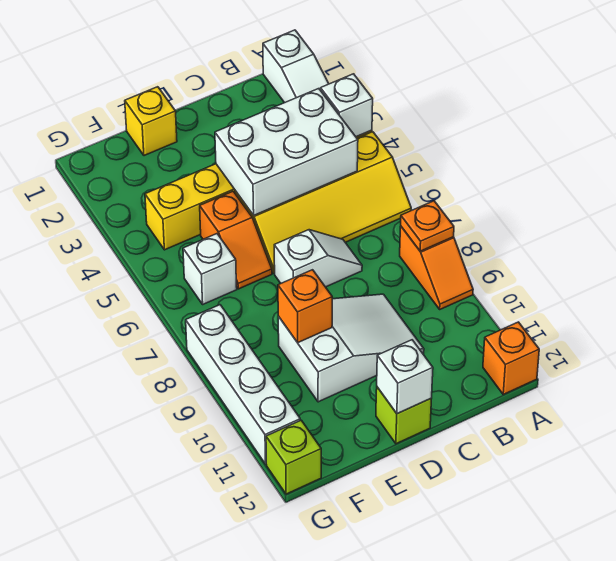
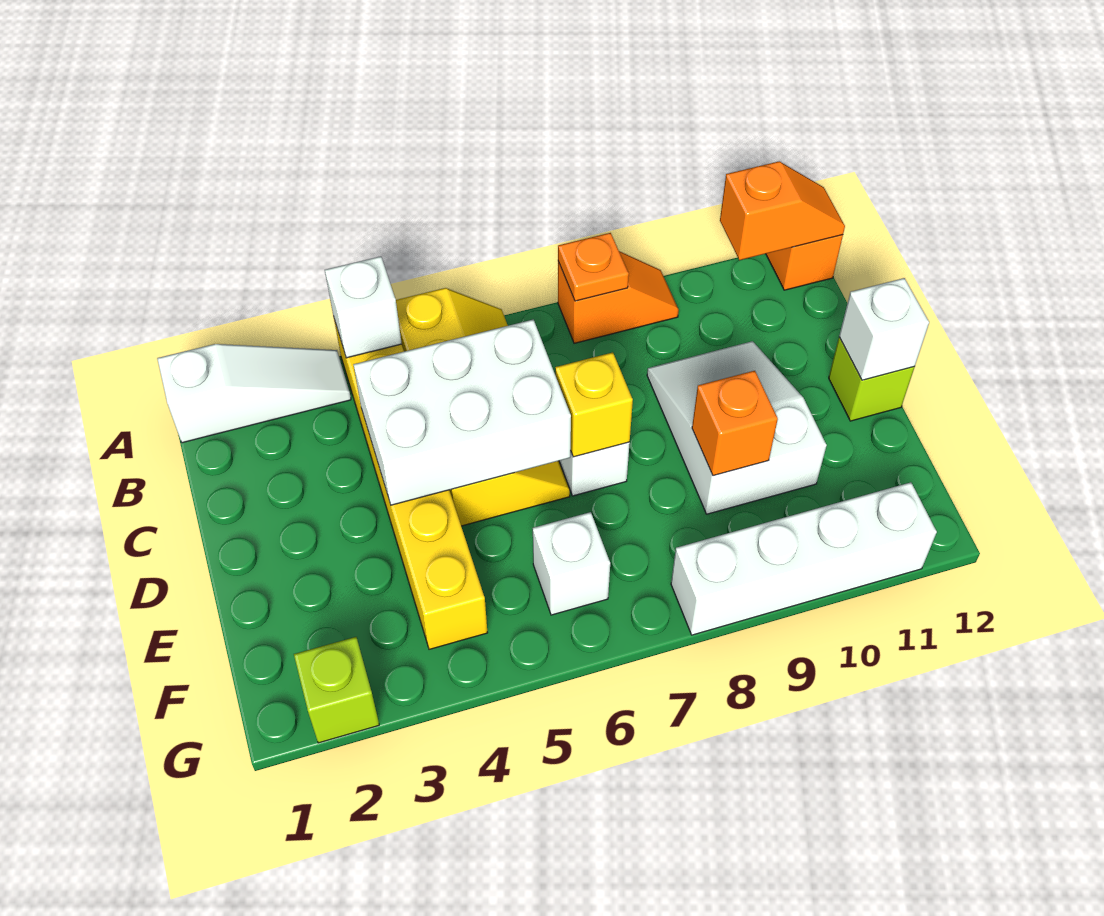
white 2x3 brick [215,89,358,215] -> white 2x3 brick turned to [353,320,571,505]
yellow 1x1 brick [125,87,177,156] -> yellow 1x1 brick moved to [555,352,633,457]
orange 1x2 slope [200,191,272,289] -> orange 1x2 slope moved to [720,162,845,260]
lime 1x1 brick [266,420,321,494] -> lime 1x1 brick moved to [294,637,379,743]

